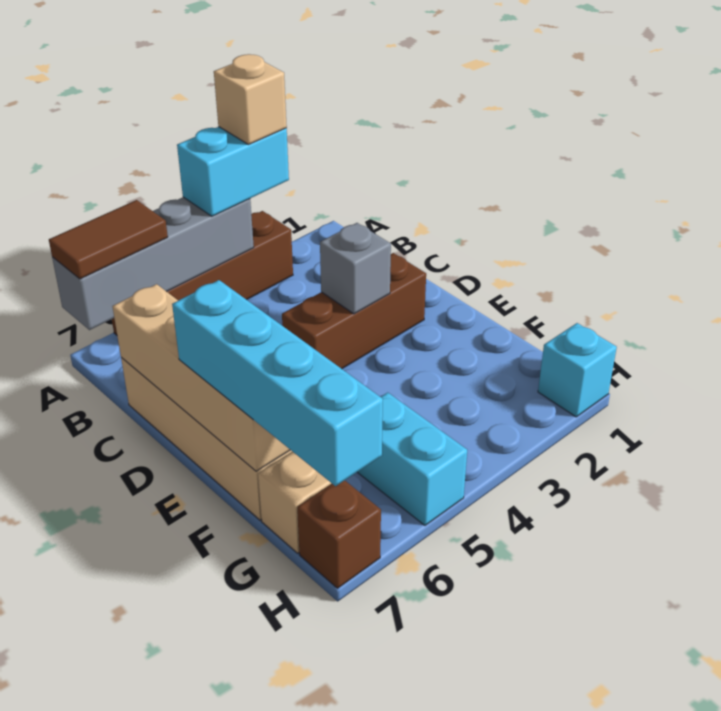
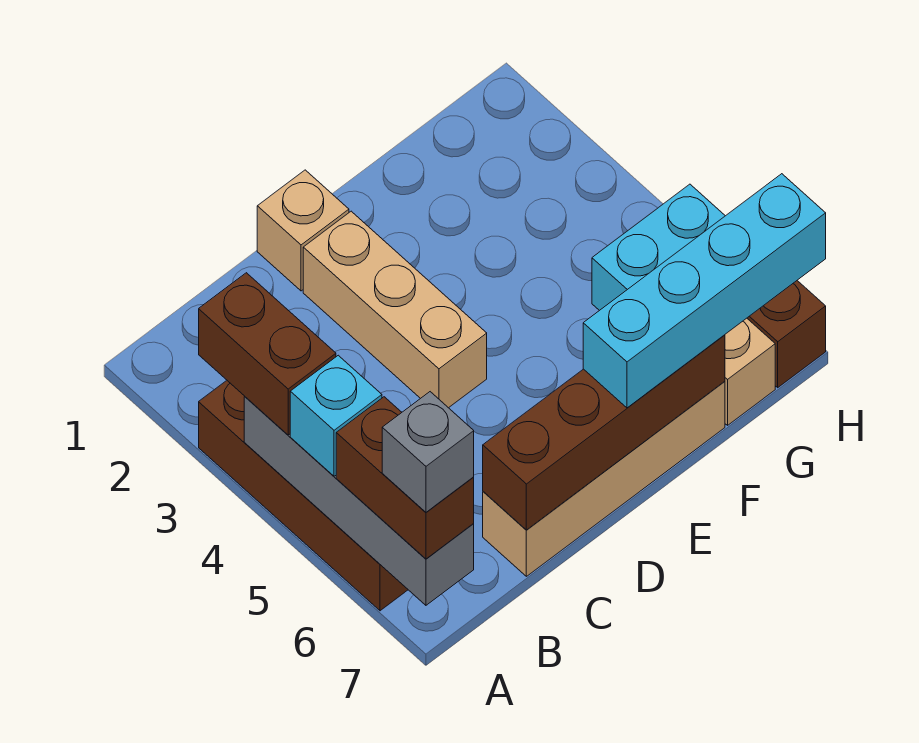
cyan 1x2 brick [177,127,289,216] -> brown 1x2 brick [199,273,336,435]
tan 1x1 brick [214,54,287,144] -> tan 1x1 brick moved to [257,170,349,291]
brown 1x2 tile [49,200,168,279] -> brown 1x2 brick [336,397,474,559]
tan 1x4 brick [112,284,290,471] -> brown 1x4 brick [483,335,725,530]
brown 1x3 brick [282,253,426,369] -> tan 1x3 brick [303,211,487,408]
grey 1x1 brick [320,223,391,314] -> grey 1x1 brick moved to [382,392,474,512]
cyan 1x1 brick [538,323,617,417] -> cyan 1x1 brick moved to [290,355,382,476]

